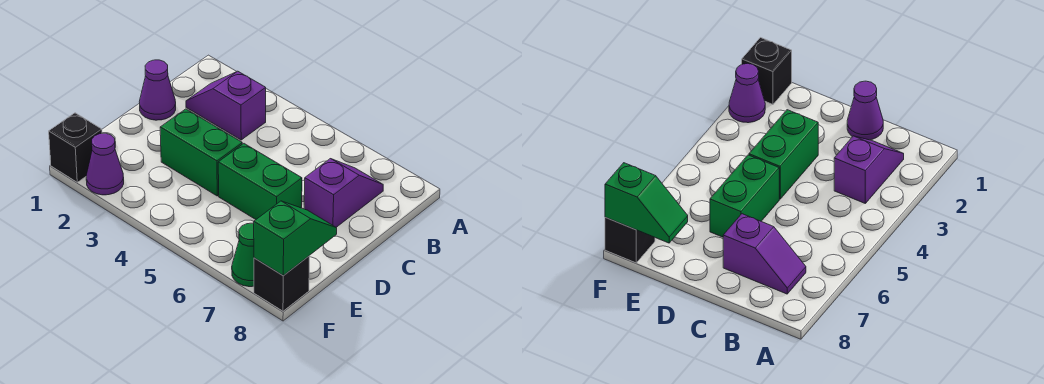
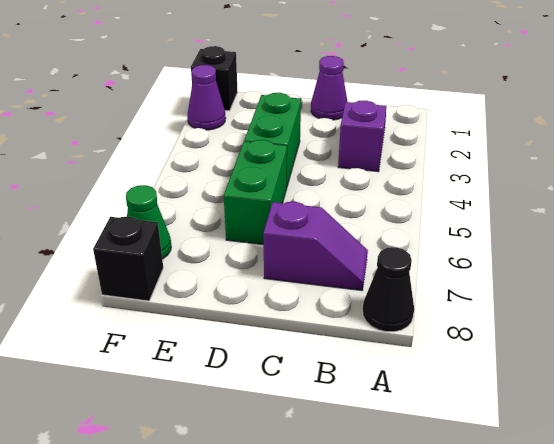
none -> black 1x1 cone [363,247,414,332]
green 1x2 slope [254,201,337,276] -> none

